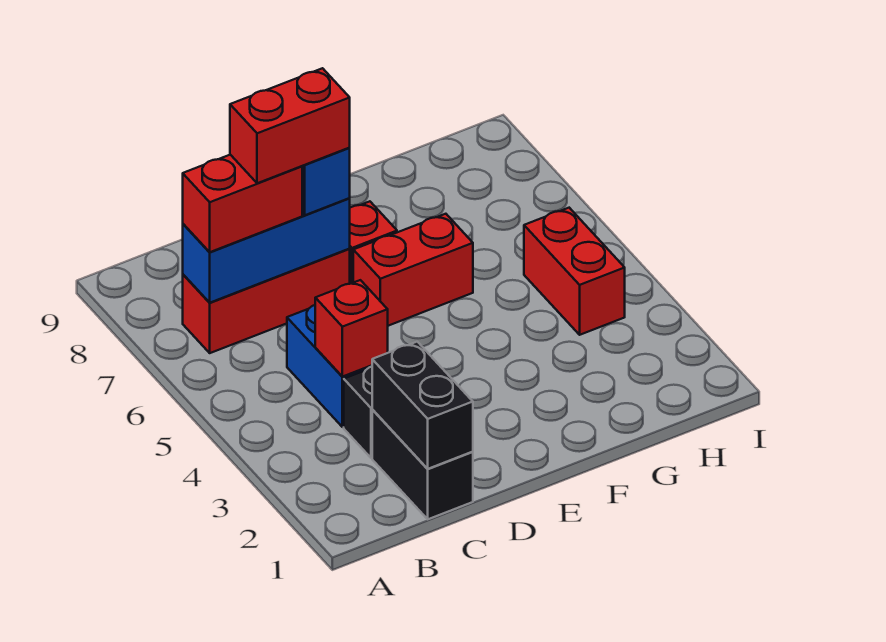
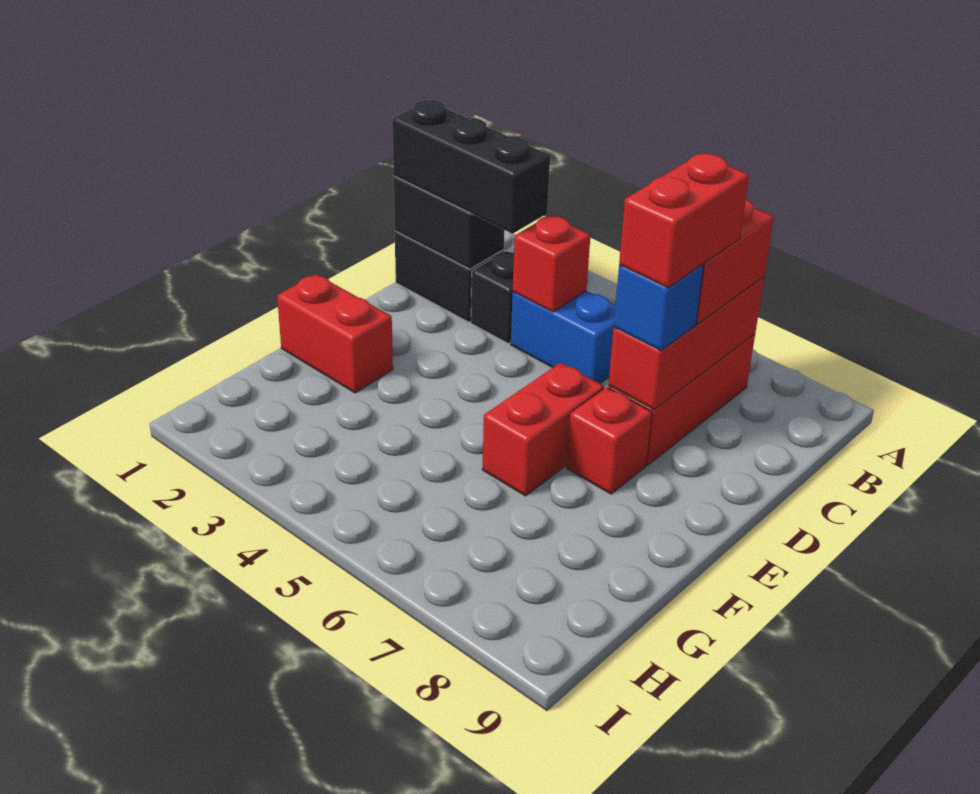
blue 1x3 brick [183,198,350,303] -> red 1x3 brick [609,277,764,409]
none -> black 1x3 brick [392,100,550,234]
red 1x2 brick [524,208,625,335] -> red 1x2 brick moved to [277,274,393,393]

